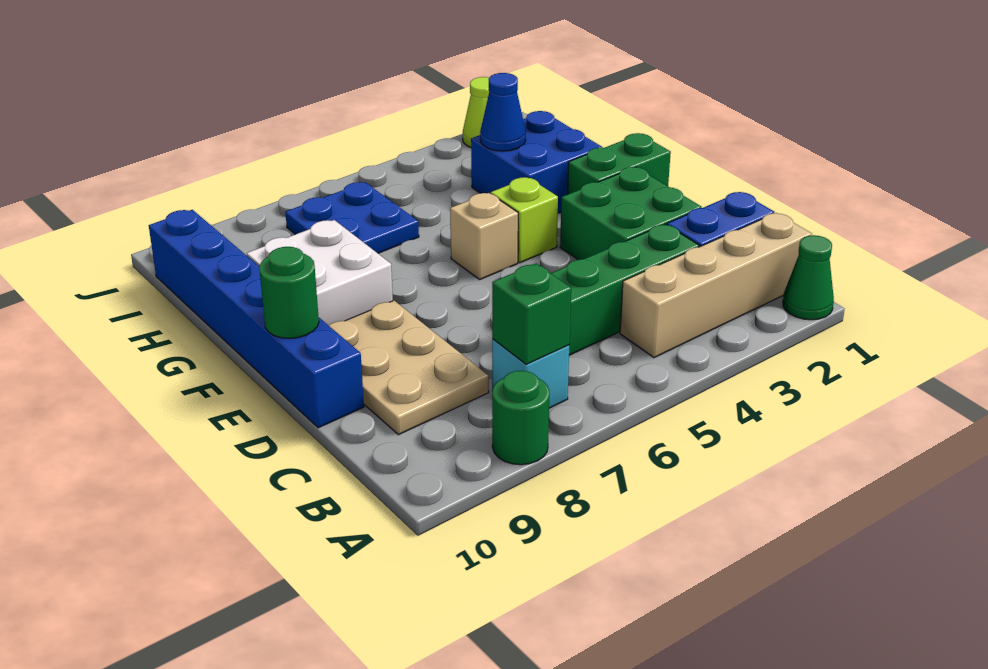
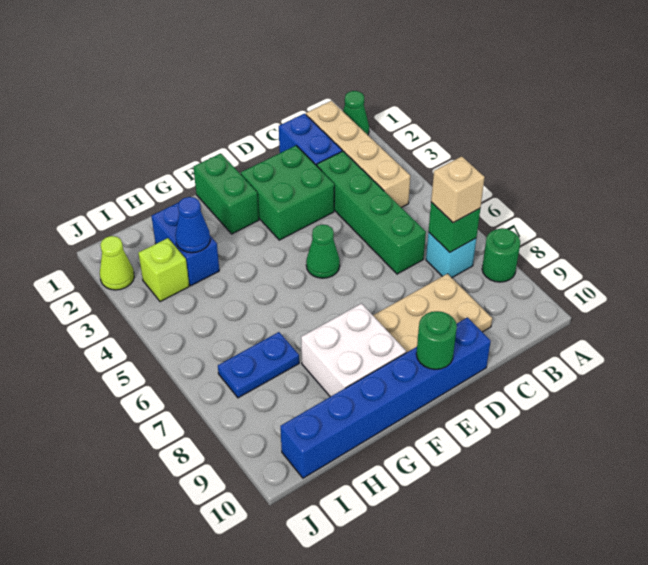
none -> green 1x1 cone [306,225,340,278]
lime 1x1 brick [491,177,558,263] -> lime 1x1 brick moved to [138,238,189,302]
tan 1x1 brick [450,193,518,279] -> tan 1x1 brick moved to [431,156,485,223]
blue 2x2 brick [471,111,602,213] -> blue 1x2 brick [151,202,219,286]
blue 2x2 plate [285,182,419,253] -> blue 1x2 plate [218,332,299,398]

